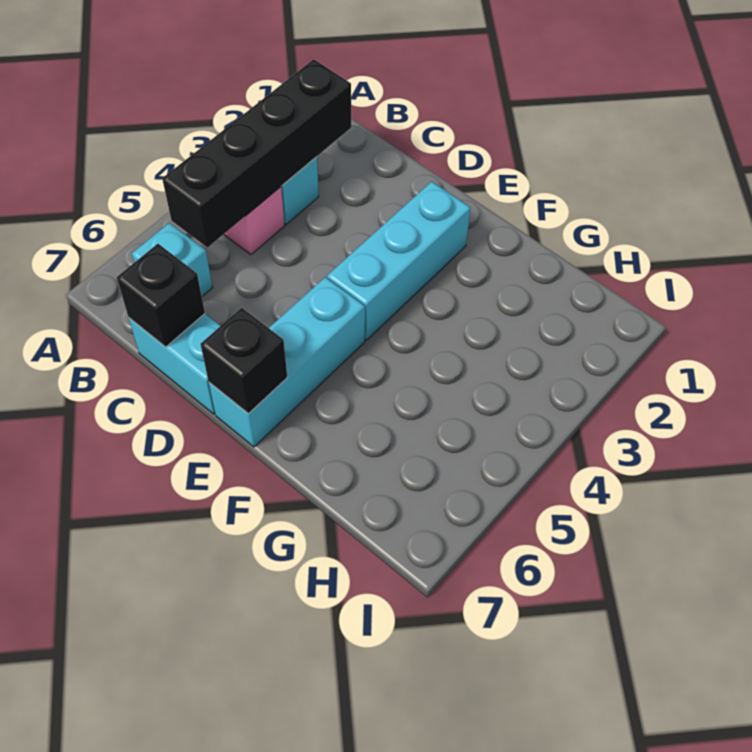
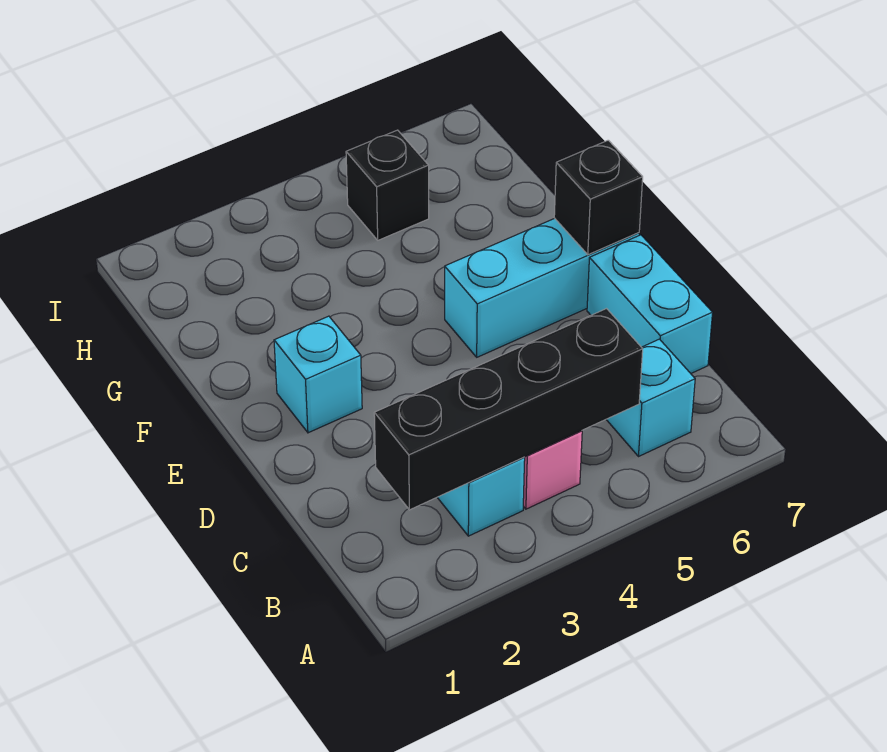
black 1x1 brick [117,244,205,347] -> black 1x1 brick moved to [346,130,429,240]
cyan 1x3 brick [327,182,471,340] -> cyan 1x1 brick [274,316,362,433]

